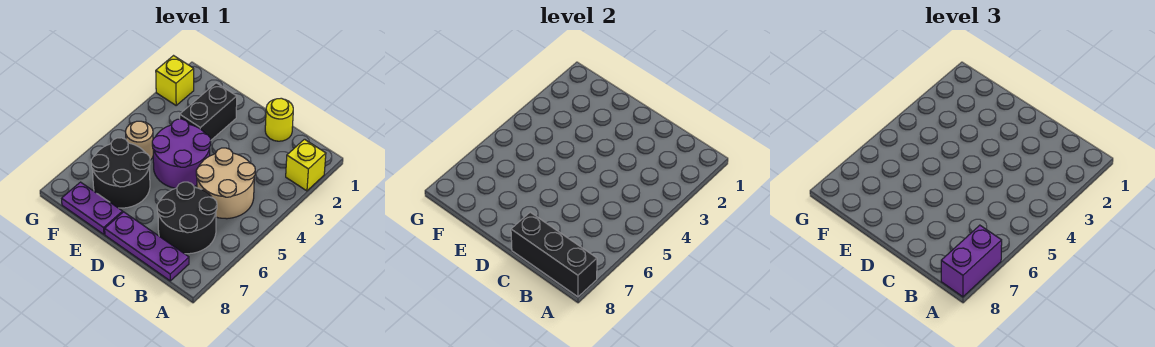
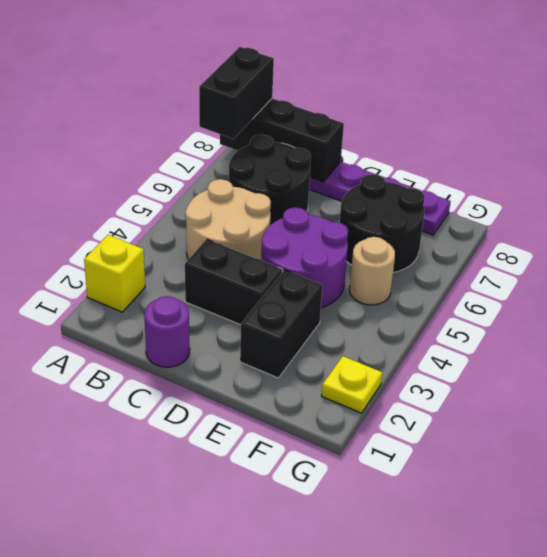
purple 1x2 brick [941,225,1002,297] -> black 1x2 brick [199,47,274,139]
yellow 1x1 round brick [265,98,293,141] -> purple 1x1 round brick [144,296,190,367]
none -> black 1x2 brick [185,239,282,325]
yellow 1x1 brick [156,56,194,105] -> yellow 1x1 plate [322,356,382,413]

